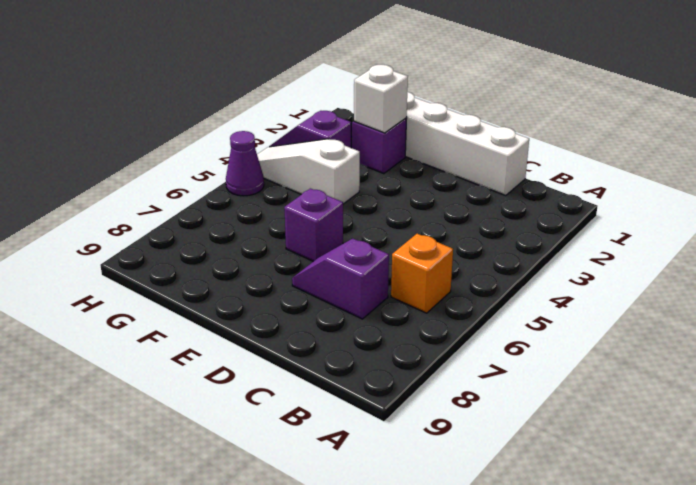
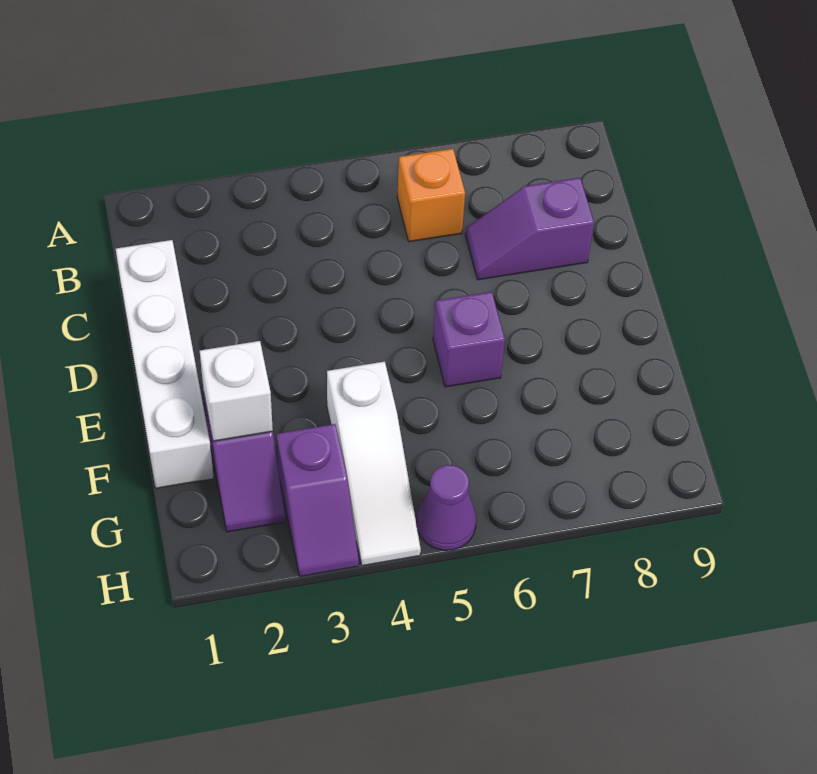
purple 1x2 slope [292,238,389,319] -> purple 1x2 slope turned to [465,178,594,280]

